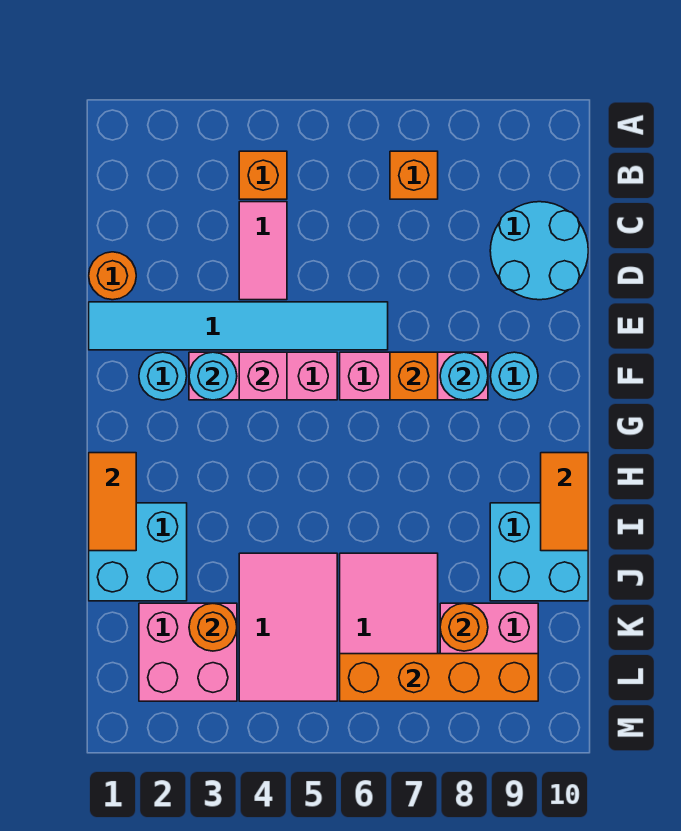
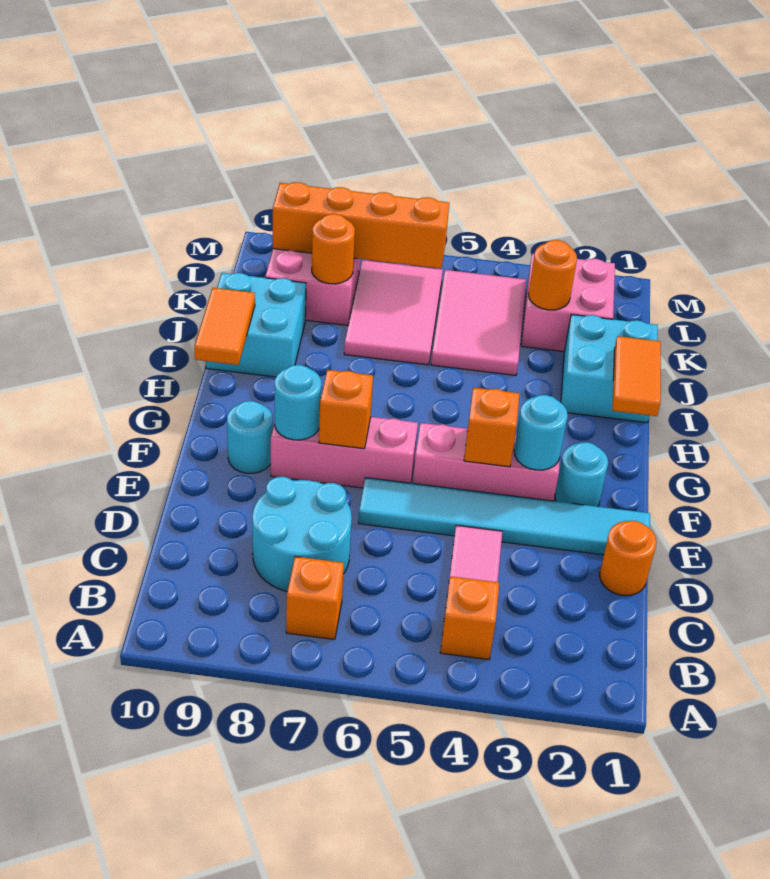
cyan 2x2 round brick [490,202,588,300] -> cyan 2x2 round brick moved to [252,477,352,591]
pink 1x1 brick [239,352,287,400] -> orange 1x1 brick [464,388,520,467]

